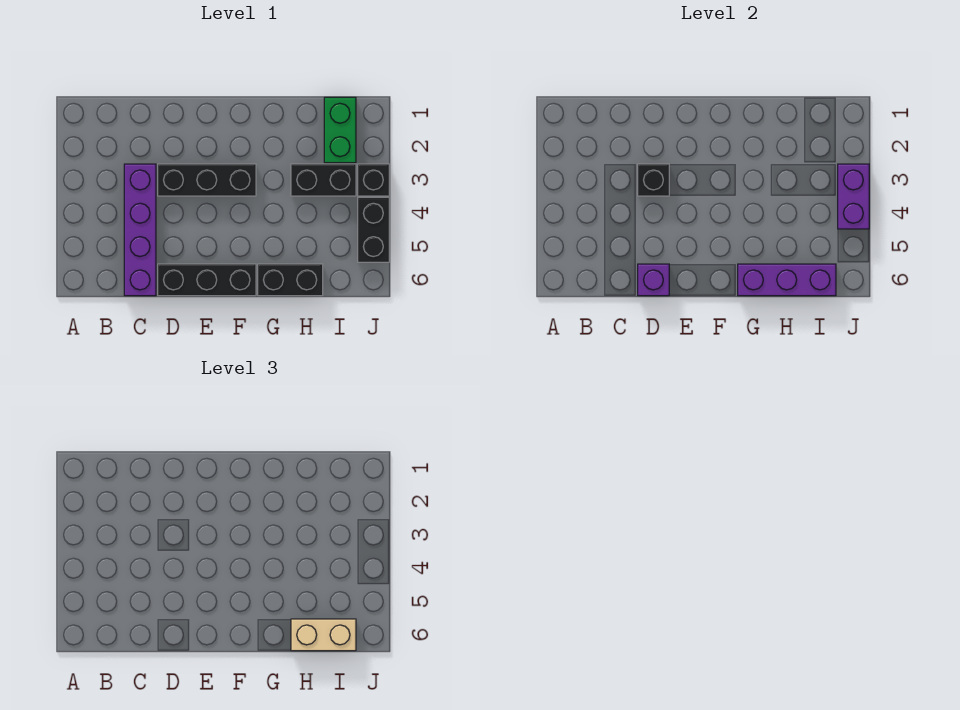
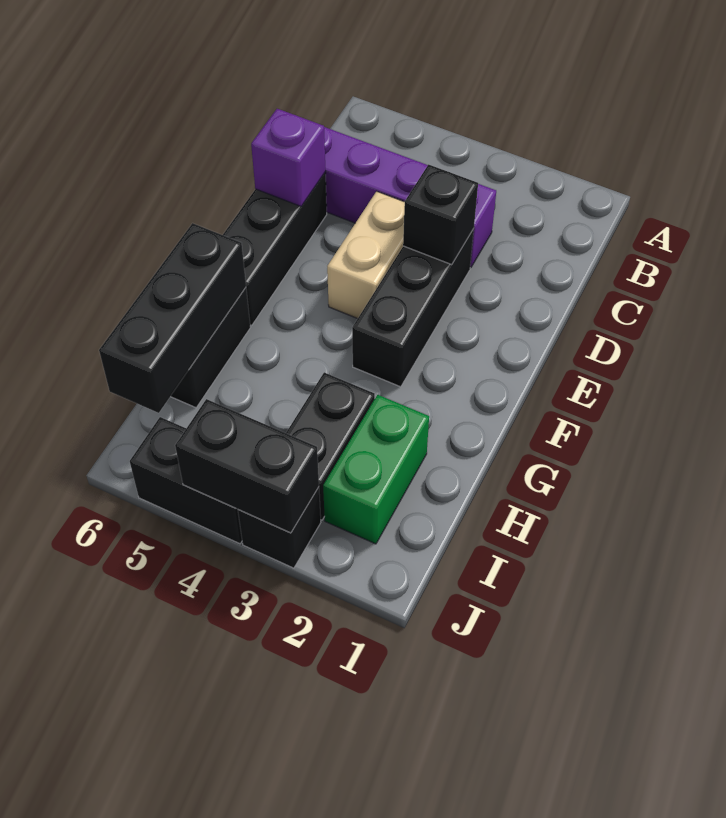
purple 1x3 brick [738,264,836,296] -> black 1x3 brick [99,223,246,413]
tan 1x2 brick [291,619,356,651] -> tan 1x2 brick moved to [327,191,405,319]
green 1x2 brick [324,97,356,163] -> green 1x2 brick turned to [323,395,429,544]
purple 1x2 brick [838,164,869,229] -> black 1x2 brick [175,399,319,533]

